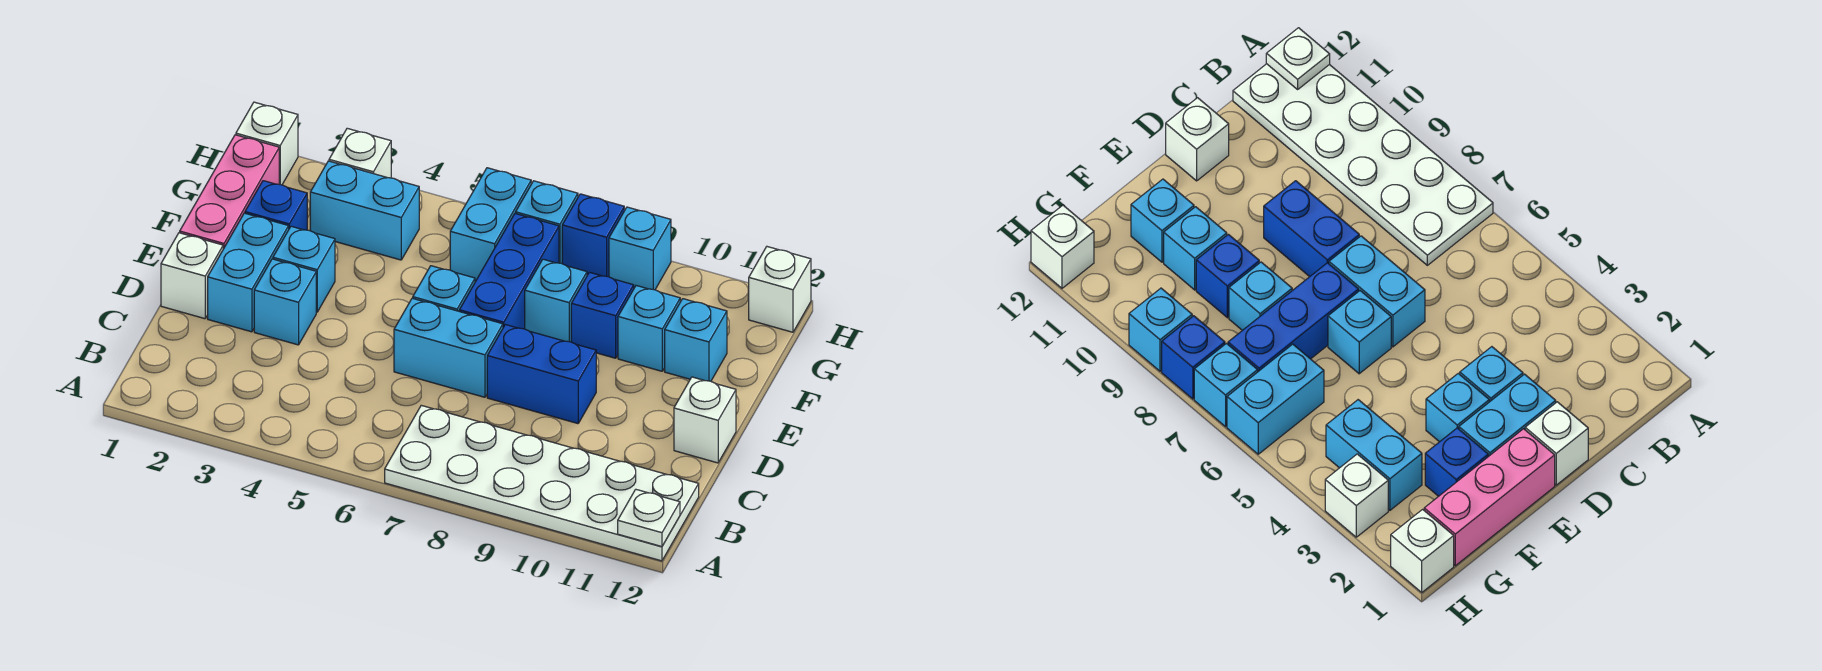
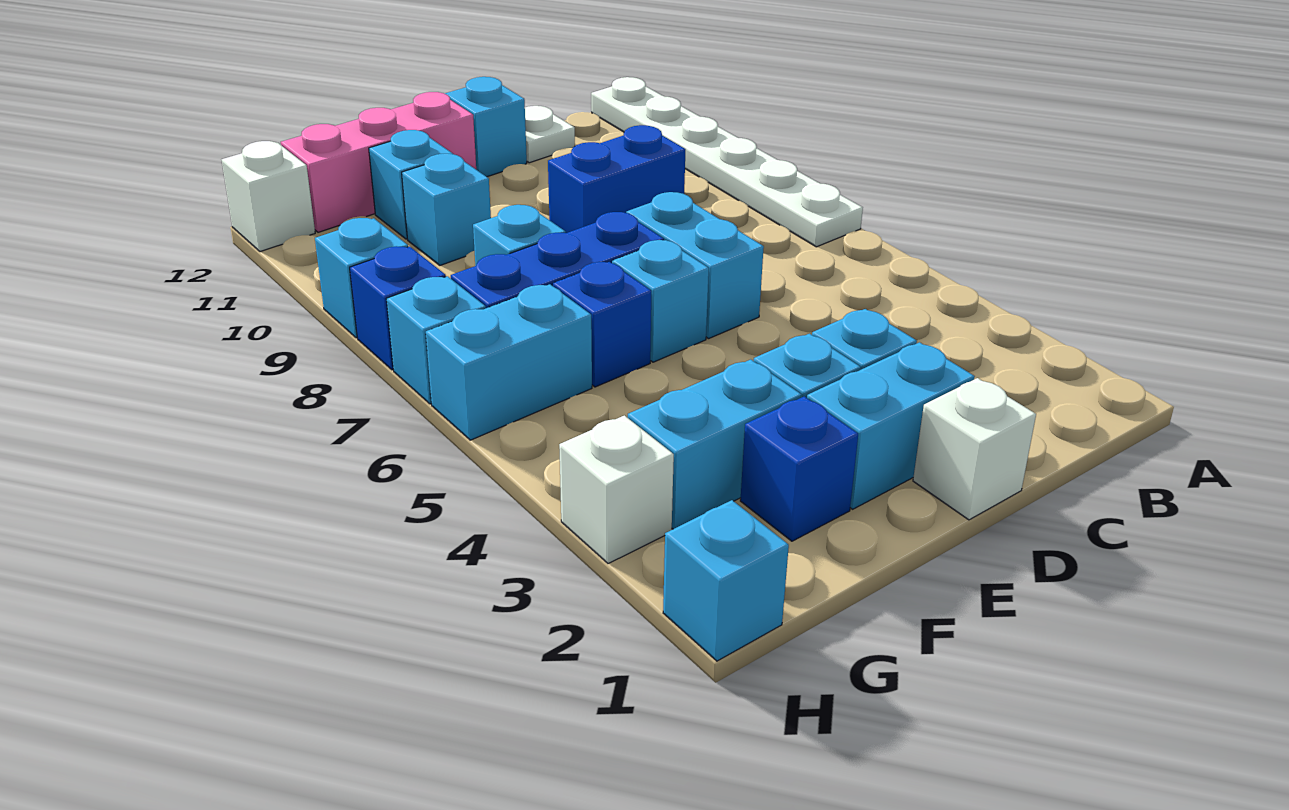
white 2x6 plate [385,405,699,561] -> white 1x6 plate [591,77,863,247]
white 1x1 plate [618,489,680,547] -> white 1x1 plate moved to [525,106,575,163]
blue 1x2 brick [487,325,596,424] -> blue 1x2 brick turned to [548,125,686,233]
white 1x1 brick [674,377,736,463] -> cyan 1x1 brick [445,77,527,177]
pink 1x3 brick [180,135,279,249] -> pink 1x3 brick moved to [281,92,476,232]
blue 1x1 brick [571,272,634,358] -> blue 1x1 brick moved to [553,262,651,387]
cyan 1x2 brick [310,161,419,260] -> cyan 1x2 brick turned to [628,360,802,529]
white 1x1 brick [236,102,298,185] -> cyan 1x1 brick [663,500,789,661]

